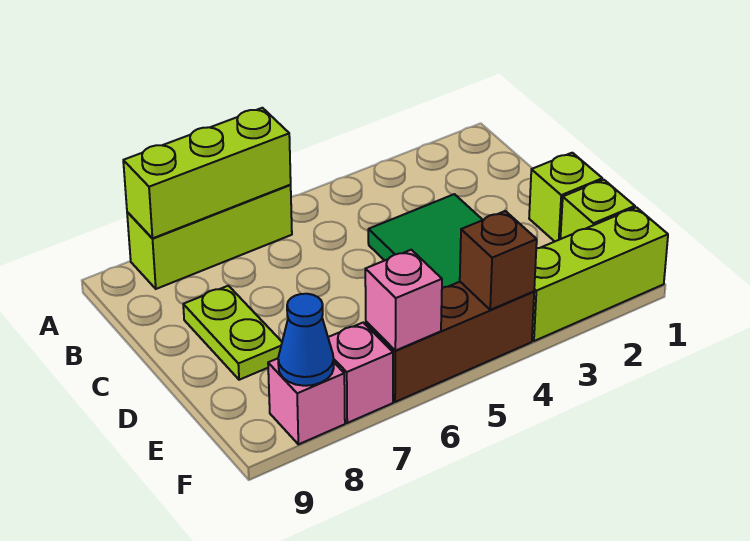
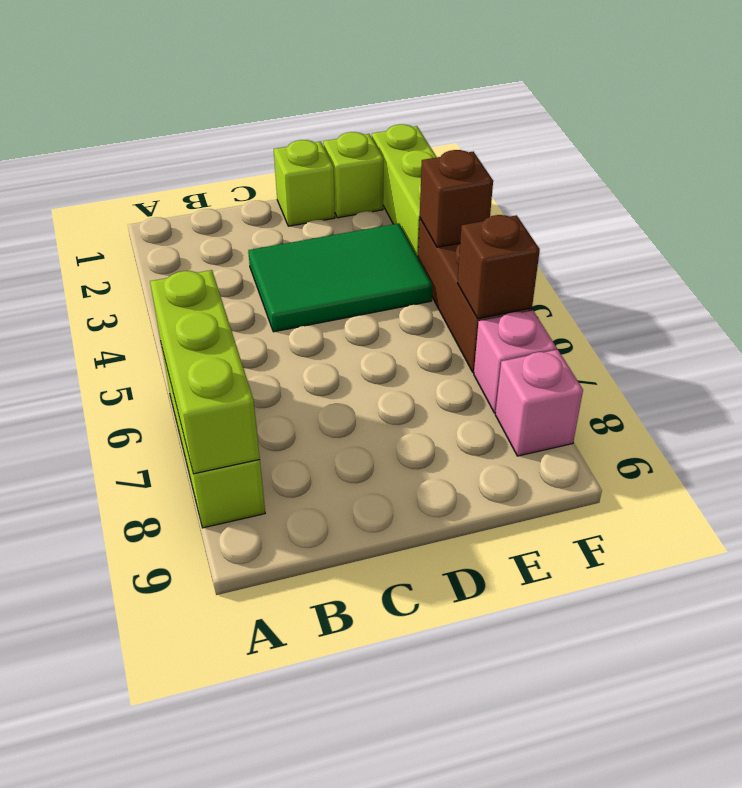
lime 1x2 plate [183,286,282,380] -> none
pink 1x1 brick [365,250,442,351] -> brown 1x1 brick [457,215,540,319]
blue 1x1 cone [278,294,334,386] -> none

